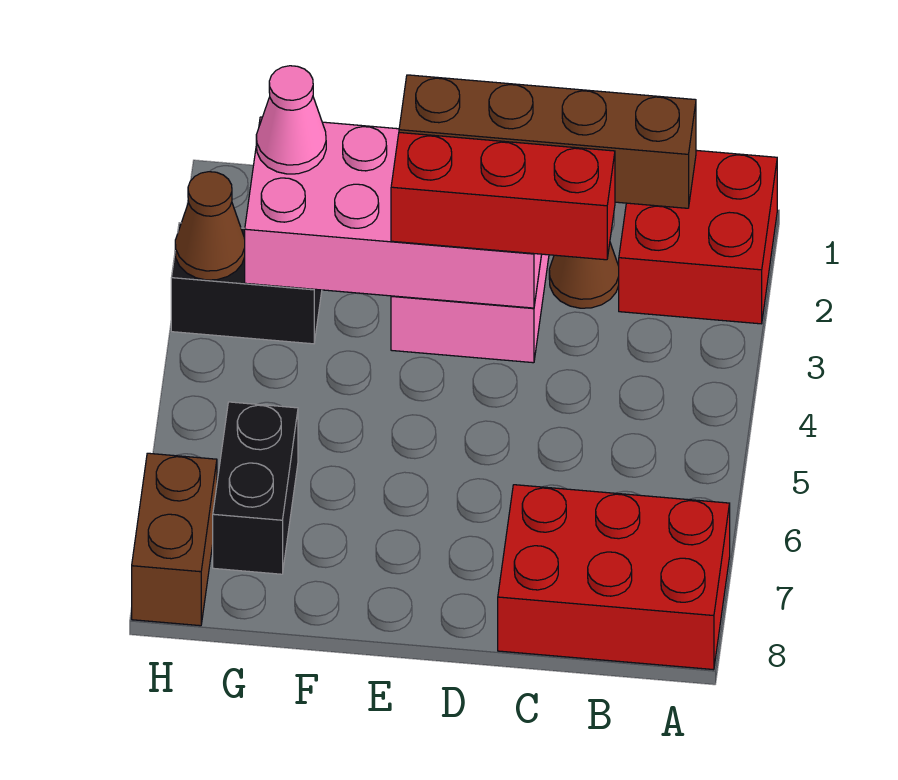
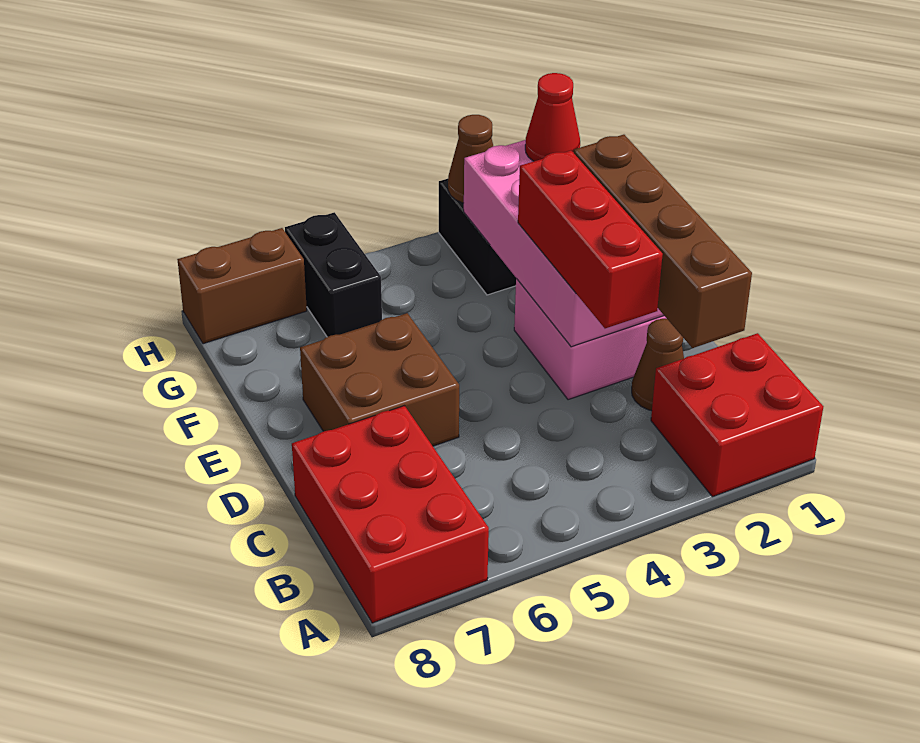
none -> brown 2x2 brick [300,313,459,446]
pink 1x1 cone [256,66,326,174] -> red 1x1 cone [525,73,580,161]
black 1x2 brick [213,402,298,574] -> black 1x2 brick turned to [285,212,382,337]

